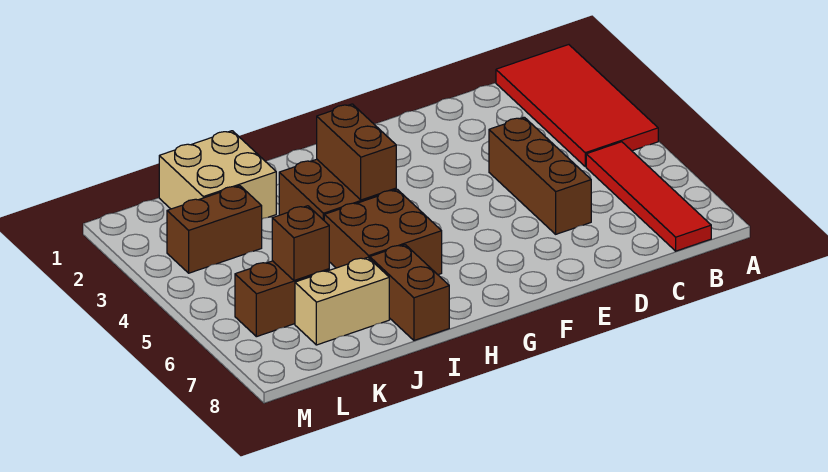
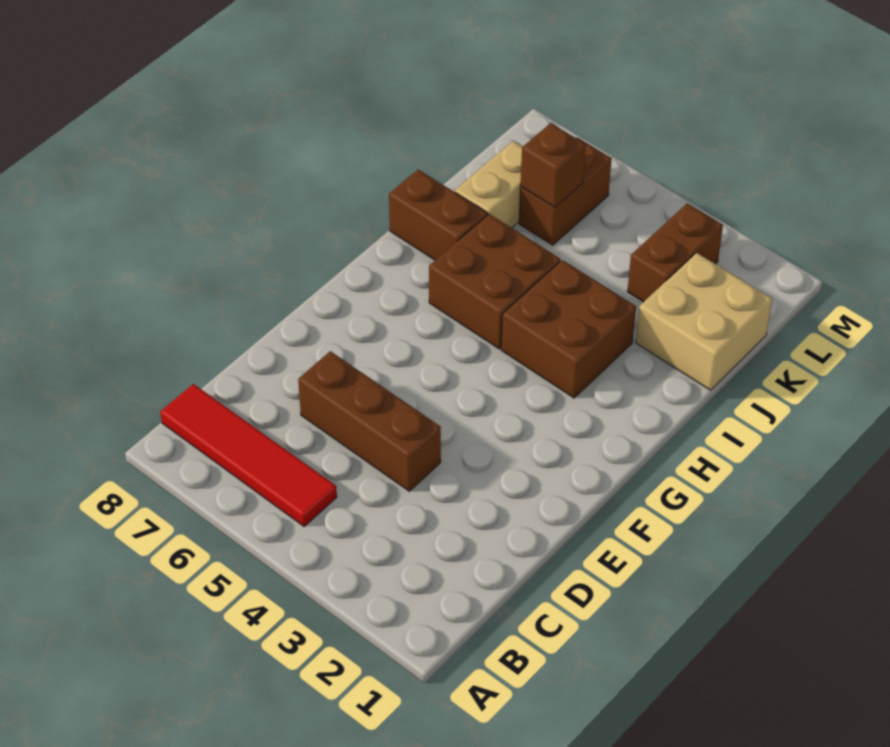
red 2x4 tile [496,45,658,167] -> none
brown 1x2 brick [317,104,396,200] -> none

